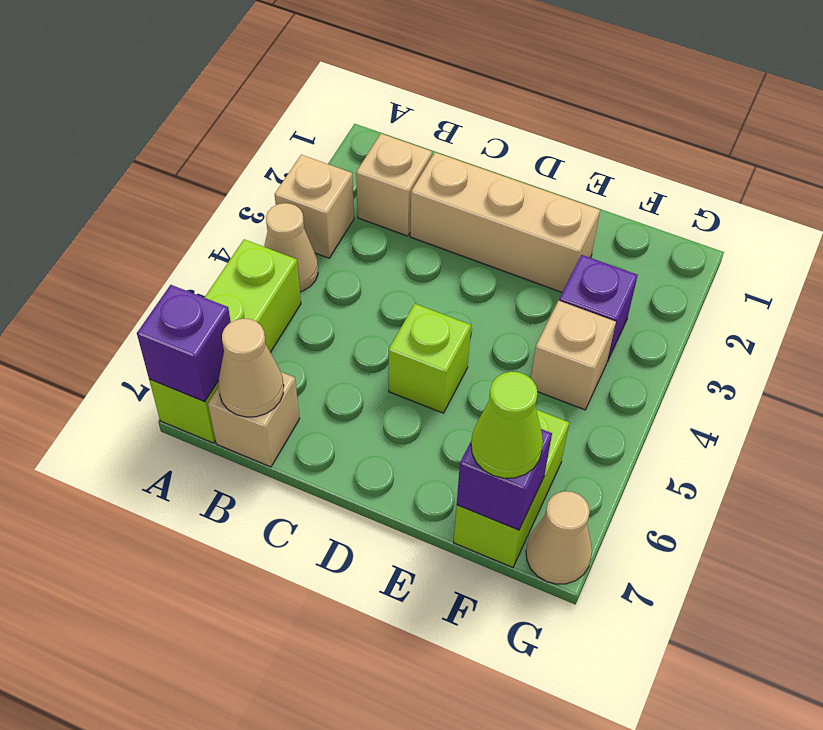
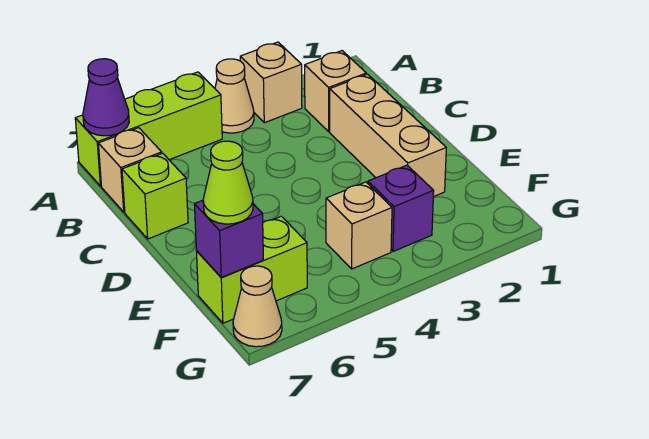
purple 1x1 brick [137,285,231,402] -> purple 1x1 cone [83,59,129,136]
tan 1x1 cone [218,318,284,417] -> none
lime 1x1 brick [388,304,471,413] -> lime 1x1 brick moved to [122,153,188,239]

